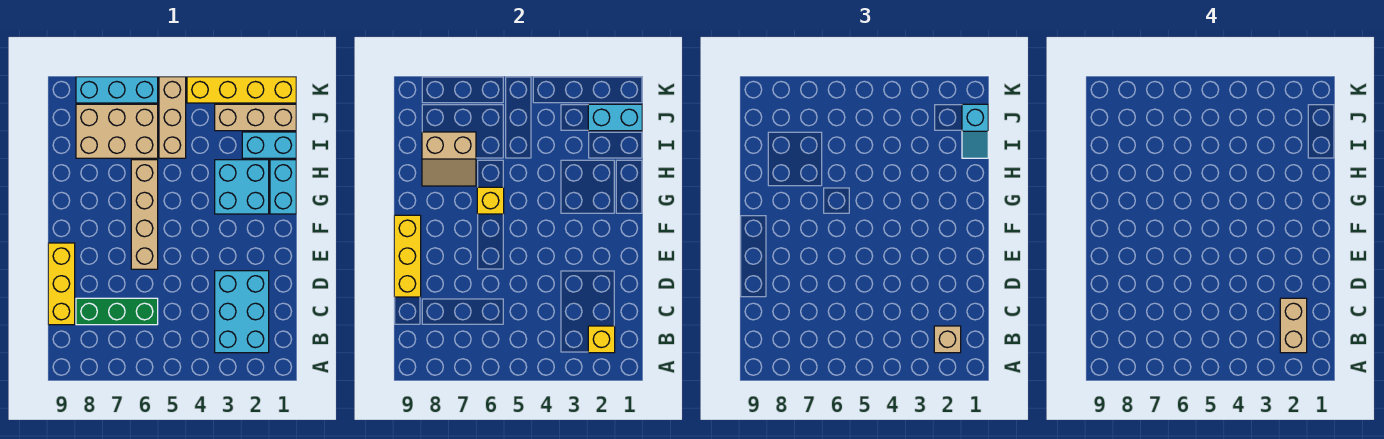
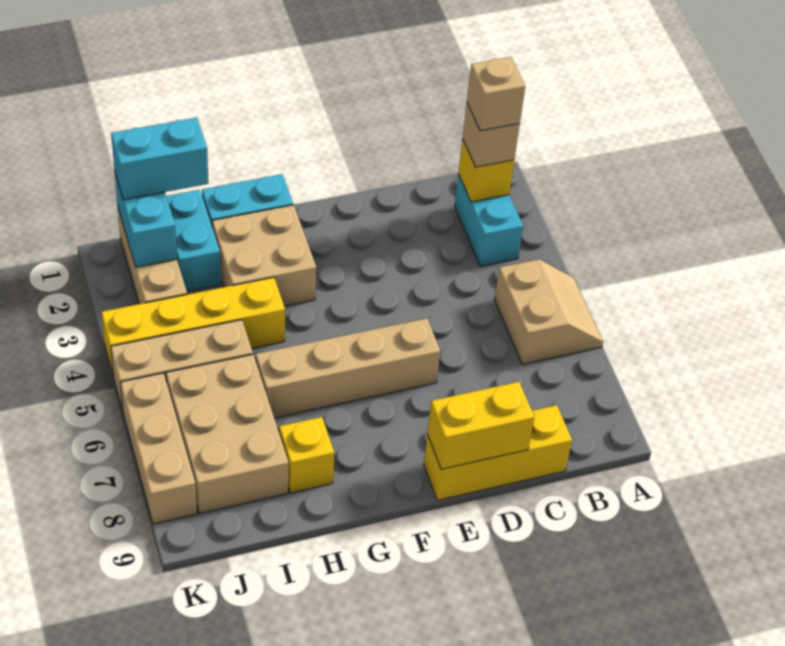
cyan 2x3 brick [215,271,269,353] -> cyan 1x2 brick [455,174,523,266]
tan 1x2 brick [1280,298,1307,353] -> tan 1x1 brick [467,57,525,131]
green 1x3 brick [76,298,158,325] -> none
yellow 1x3 brick [394,215,421,297] -> yellow 1x2 brick [427,382,534,469]
cyan 2x2 brick [215,160,269,214] -> tan 2x2 brick [212,205,316,306]
yellow 1x1 brick [477,187,504,214] -> yellow 1x1 brick moved to [279,417,334,493]
tan 2x2 slope [422,132,476,186] -> tan 2x2 slope moved to [494,259,603,364]
cyan 1x2 slope [962,104,988,158] -> cyan 1x2 brick [111,118,208,200]
yellow 1x4 brick [187,77,296,103] -> yellow 1x4 brick turned to [101,277,285,377]
cyan 1x3 brick [76,77,158,103] -> tan 1x3 brick [120,373,197,524]

